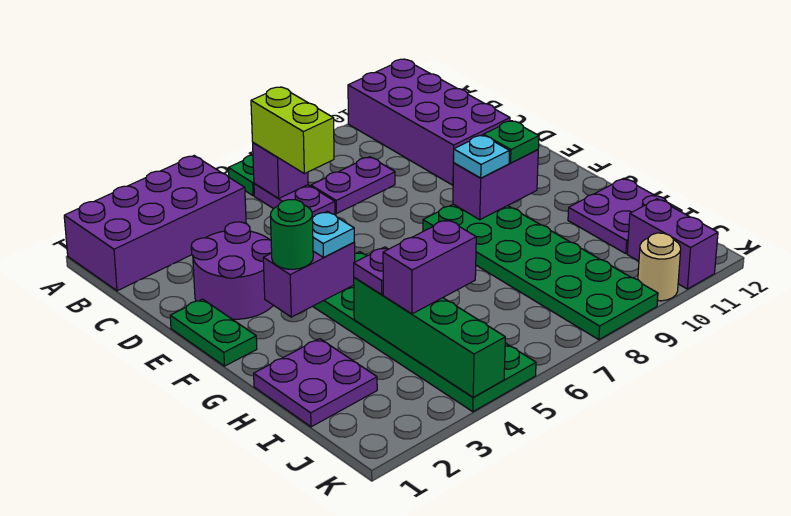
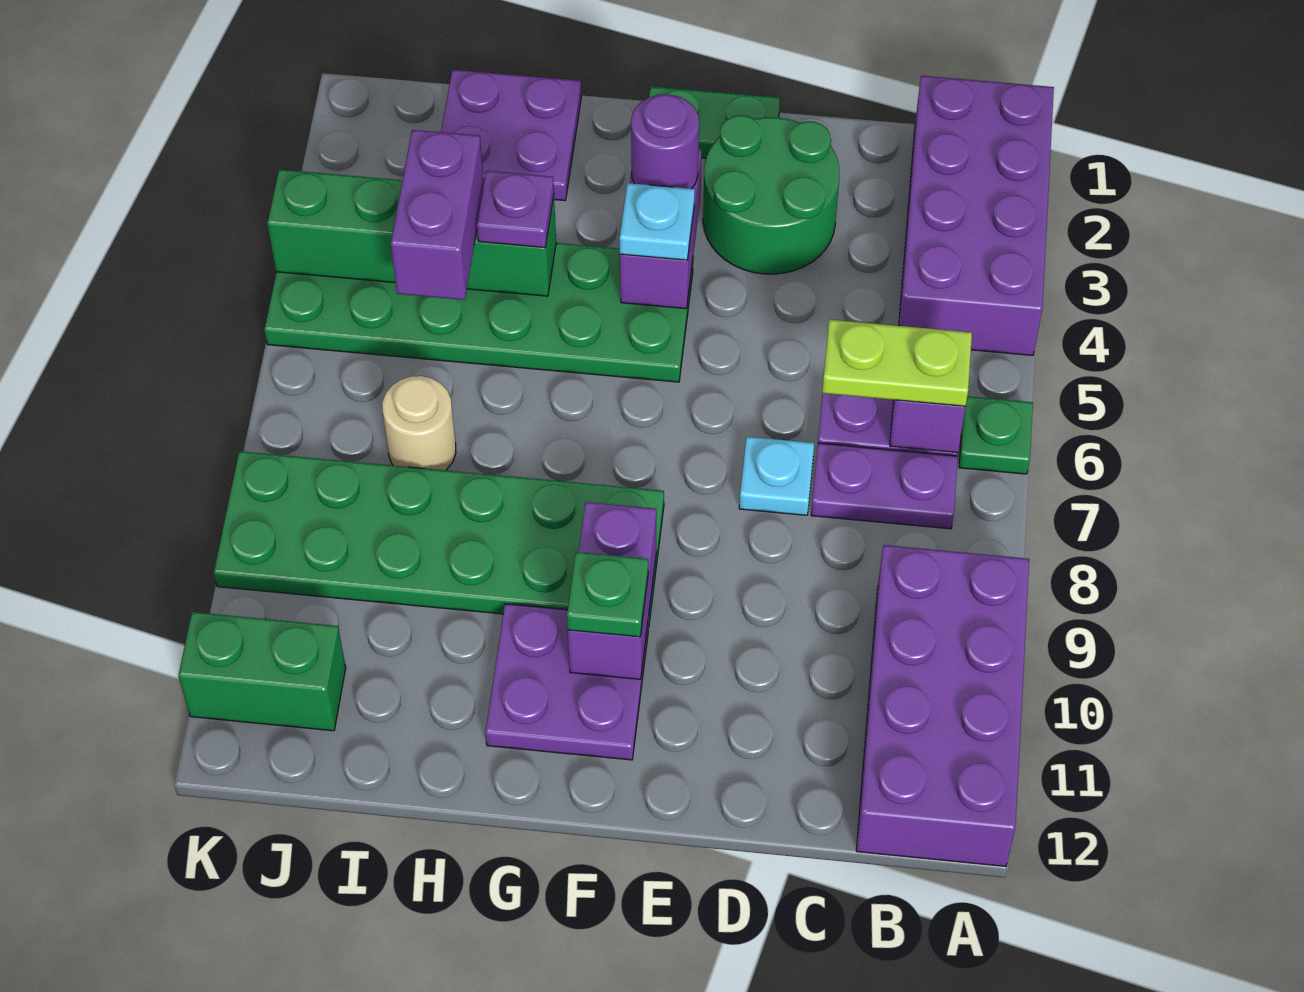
purple 2x4 brick [348,59,510,185] -> purple 2x4 brick turned to [856,545,1029,866]
lime 1x2 brick [251,87,334,174] -> lime 1x2 plate [822,320,972,406]
purple 1x2 plate [311,157,395,214] -> purple 1x2 plate turned to [811,443,958,529]
purple 2x2 round brick [191,222,273,319] -> green 2x2 round brick [703,115,839,274]
green 1x1 round brick [270,200,313,269] -> purple 1x1 round brick [631,94,699,189]
cyan 1x1 plate [454,135,510,178] -> cyan 1x1 plate moved to [739,437,814,515]
purple 2x2 plate [568,178,682,254] -> purple 2x2 plate moved to [485,604,648,760]
purple 1x2 brick [627,199,718,289] -> green 1x2 brick [178,612,346,731]
tan 1x1 round brick [638,233,681,301] -> tan 1x1 round brick moved to [382,376,456,470]

